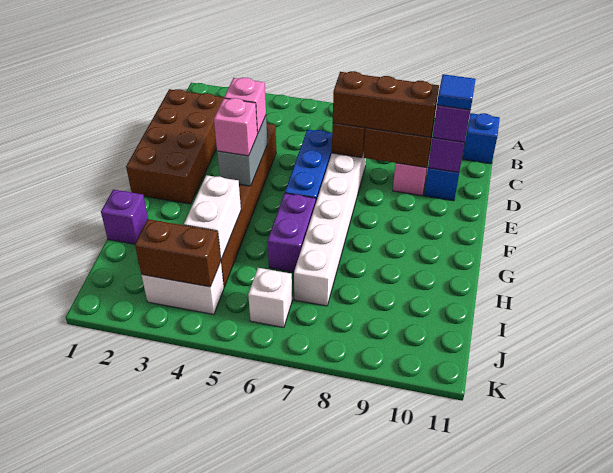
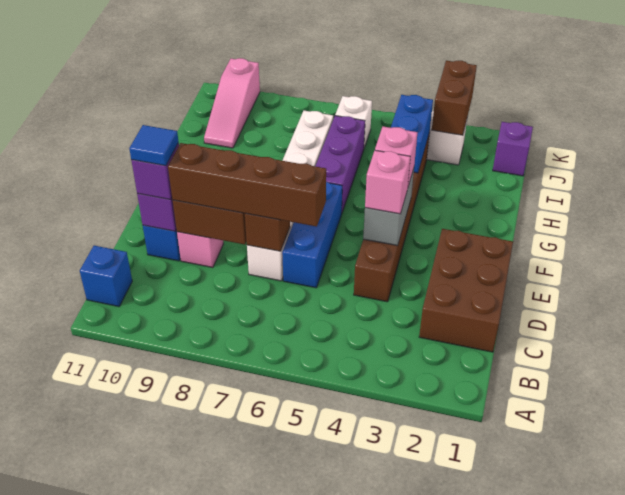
brown 2x4 brick [126,89,224,204] -> brown 2x3 brick [419,229,513,352]
brown 1x3 brick [333,71,439,137] -> brown 1x4 brick [168,143,326,227]
purple 1x2 brick [268,193,316,272] -> purple 1x3 brick [316,116,365,212]
purple 1x1 brick [101,190,148,244] -> purple 1x1 brick moved to [493,122,533,176]
white 1x2 brick [184,175,241,259] -> blue 1x2 brick [391,95,433,173]
none -> pink 1x3 slope [204,58,260,148]
brown 1x2 brick [135,219,221,287] -> brown 1x2 brick turned to [432,61,477,135]

